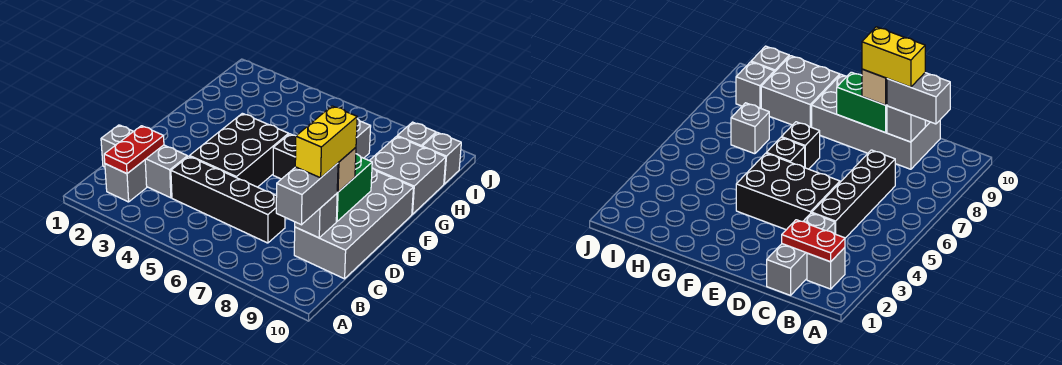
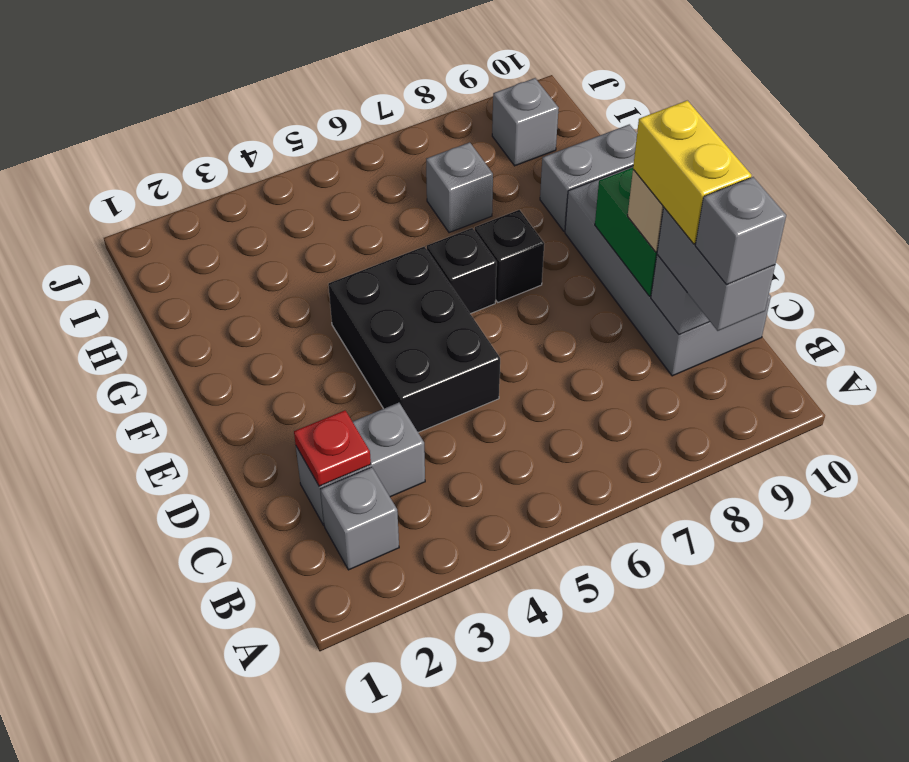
red 1x2 plate [104,126,164,174] -> red 1x1 plate [294,410,371,486]
grey 1x3 brick [101,125,188,198] -> grey 1x2 brick [296,403,425,525]
black 1x4 brick [171,156,285,243] -> none
grey 2x2 brick [369,136,446,214] -> grey 1x2 brick [540,124,637,231]
grey 1x1 brick [422,133,461,184] -> grey 1x1 brick moved to [695,177,786,284]

